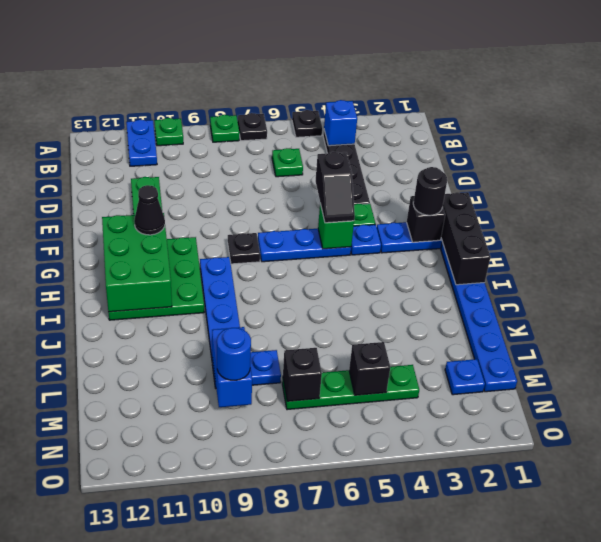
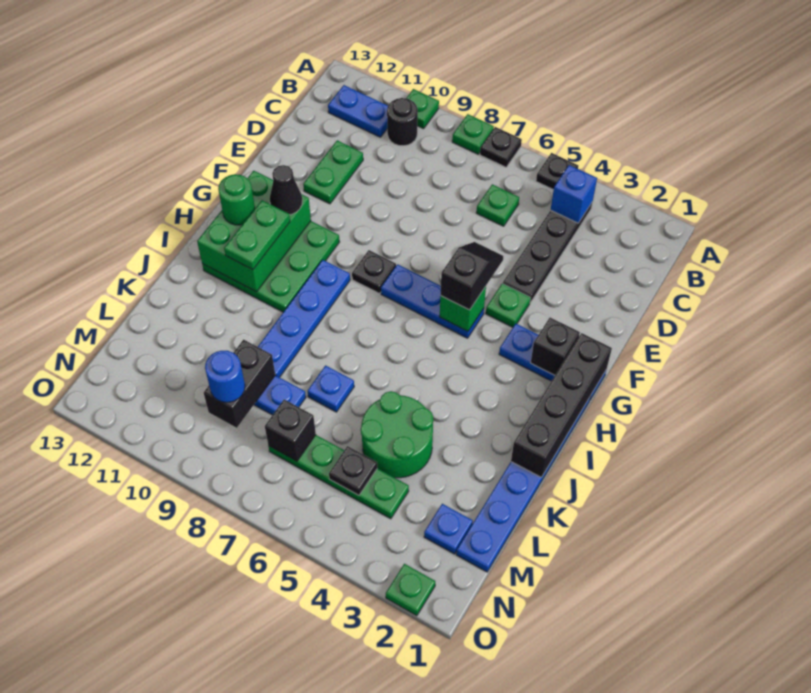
blue 1x2 plate [126,120,157,166] -> blue 1x2 plate turned to [328,85,388,137]
black 1x2 slope [316,152,355,223] -> black 1x2 slope turned to [441,242,503,310]
black 1x3 brick [441,192,491,285] -> black 1x4 brick [511,333,612,478]
black 1x1 round brick [413,167,447,215] -> black 1x1 round brick moved to [387,98,418,146]
blue 1x1 plate [351,224,381,255] -> blue 1x1 plate moved to [308,366,354,412]
none -> green 1x2 plate [224,200,290,270]
none -> green 1x1 round brick [218,174,255,225]
none -> green 2x2 round brick [361,391,433,478]
blue 1x2 brick [212,327,252,407] -> black 1x2 brick [204,340,275,428]
black 1x1 brick [349,342,390,395] -> black 1x1 plate [329,446,377,495]
none -> green 1x1 plate [386,564,435,616]

